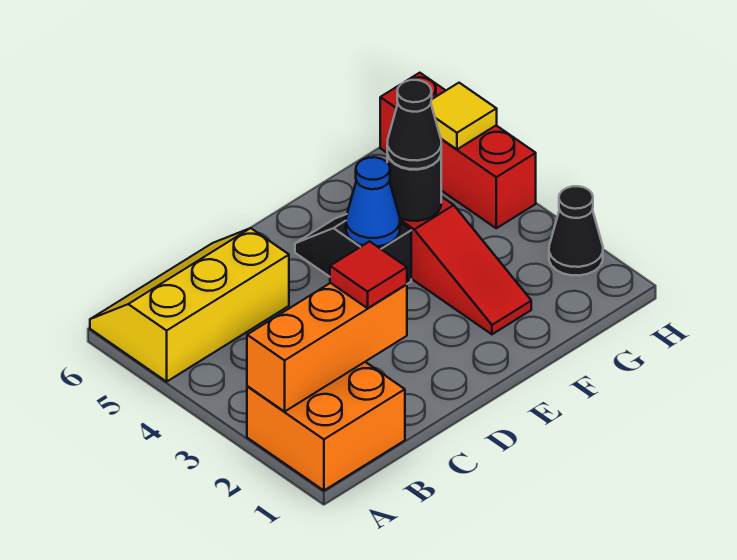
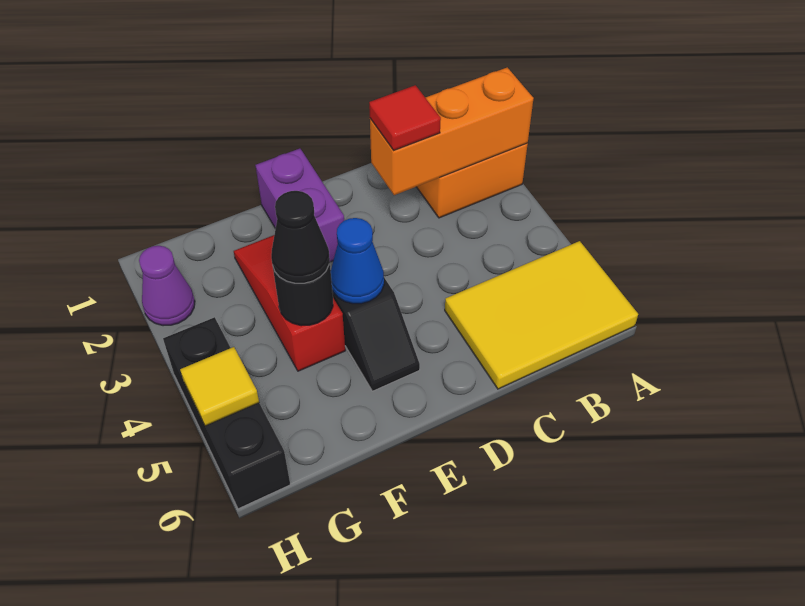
yellow 2x3 slope [90,228,289,382] -> yellow 2x3 tile [445,241,638,389]
none -> purple 1x2 brick [256,148,344,262]
black 1x1 cone [549,186,603,275] -> purple 1x1 cone [139,246,195,326]
red 1x3 brick [380,73,536,228] -> black 1x3 brick [163,317,290,509]

